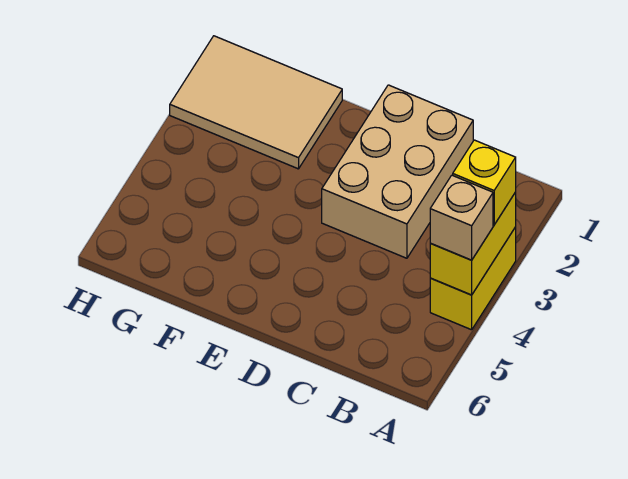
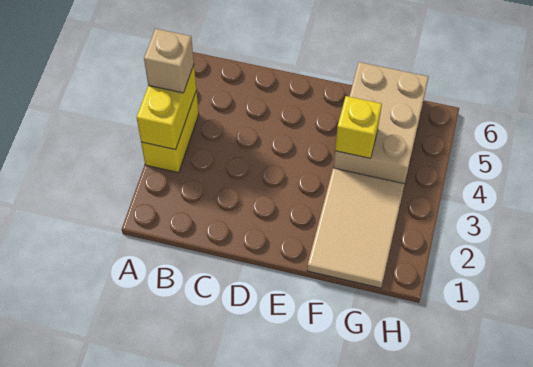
yellow 1x1 brick [453,140,516,225] -> yellow 1x1 brick moved to [335,96,382,158]
tan 2x3 brick [322,85,473,258] -> tan 2x3 brick moved to [333,62,429,184]
tan 2x3 tile [170,36,342,169] -> tan 2x3 tile turned to [307,168,405,288]

